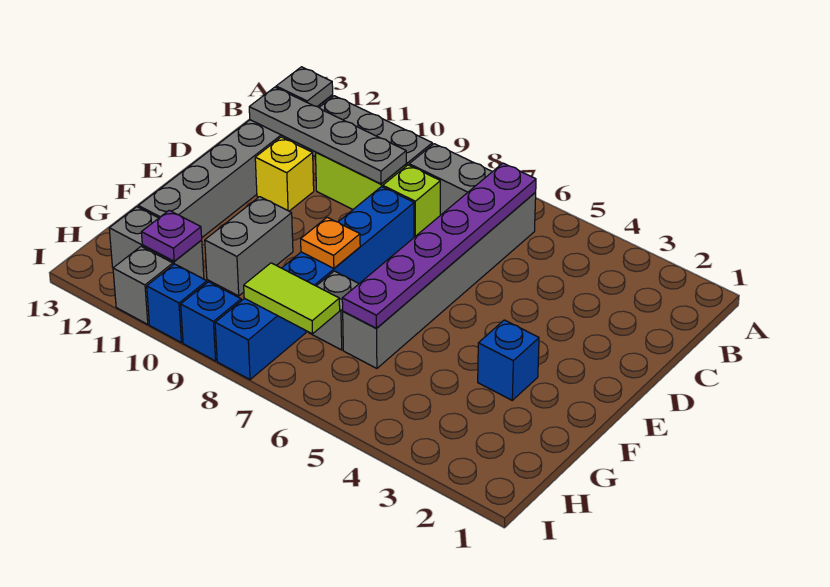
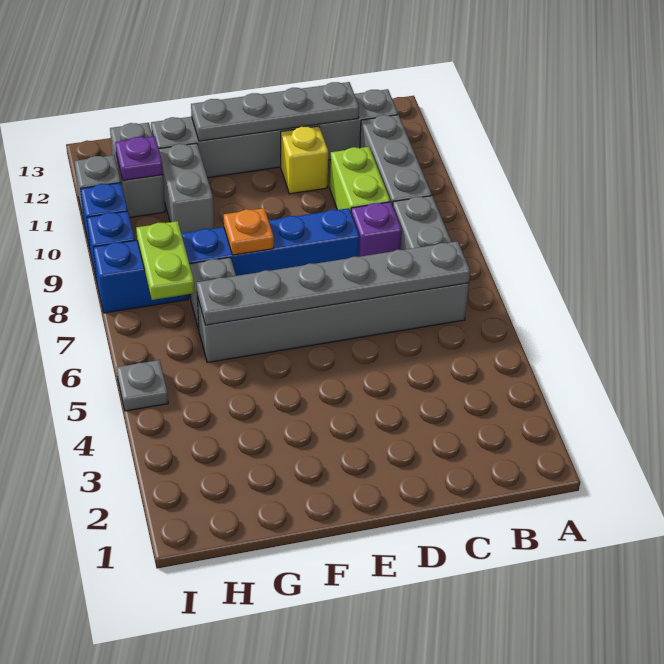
purple 1x6 plate [342,163,536,328] -> grey 1x6 plate [197,241,470,325]
grey 1x1 plate [276,67,333,107] -> grey 1x1 plate moved to [117,360,168,411]
lime 1x1 brick [383,165,440,237] -> purple 1x1 brick [351,202,402,257]
grey 1x4 plate [249,87,406,184] -> grey 1x4 plate turned to [191,82,359,141]
blue 1x1 brick [478,320,539,400] -> none
grey 1x2 brick [205,197,293,296] -> grey 1x2 brick turned to [159,143,214,233]
lime 1x2 tile [244,263,340,334] -> lime 1x2 plate [136,221,195,300]

